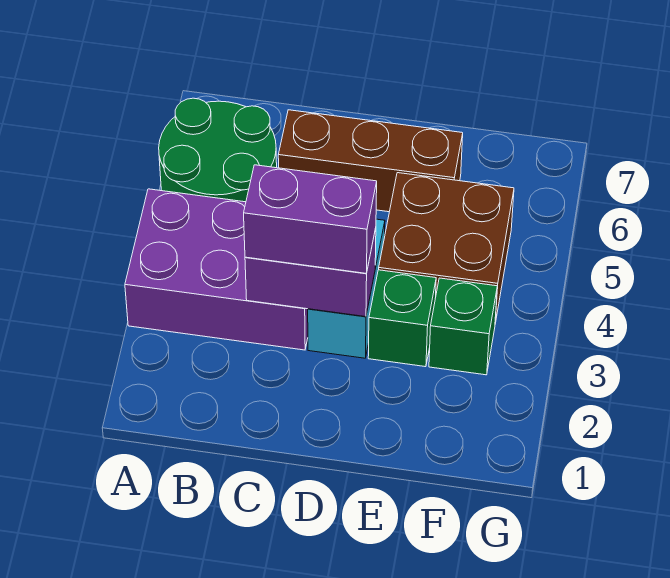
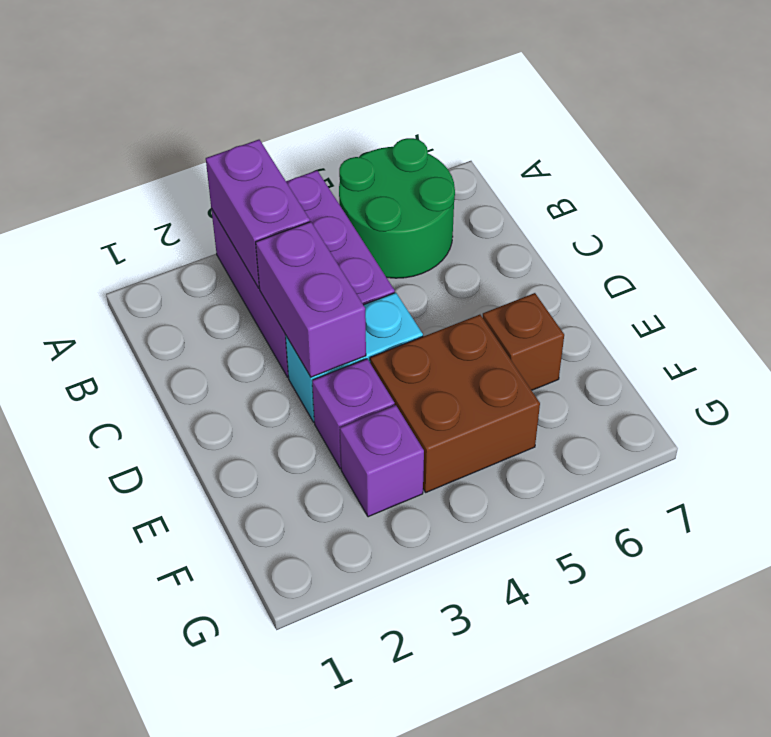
purple 1x2 brick [244,165,377,274] -> purple 1x2 brick moved to [206,140,310,288]
brown 1x3 brick [278,110,463,212] -> brown 1x1 brick [483,293,564,390]
green 1x1 brick [368,270,436,367] -> purple 1x1 brick [312,359,394,469]
green 1x1 brick [429,278,497,375] -> purple 1x1 brick [340,405,424,517]

